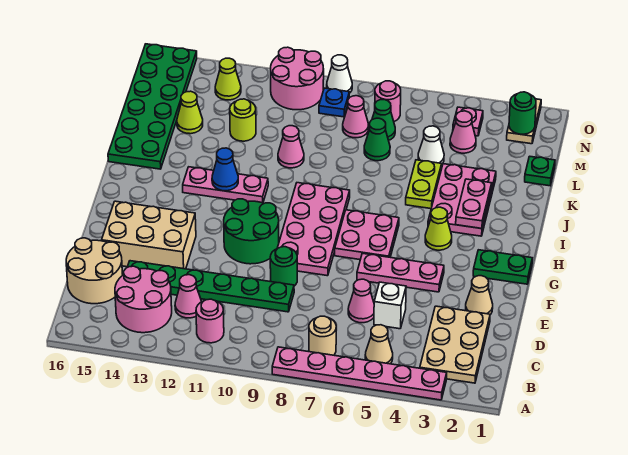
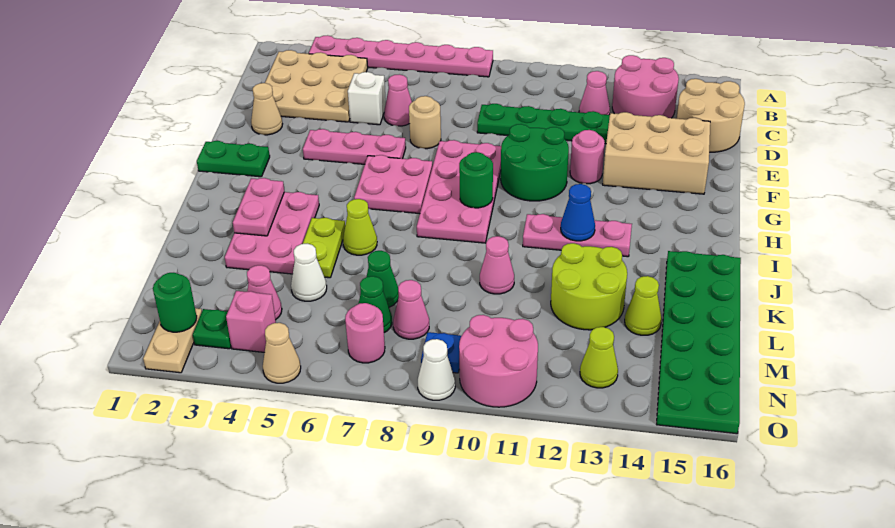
tan 2x3 plate [420,306,490,383] -> tan 3x3 plate [265,50,368,122]
tan 1x1 cone [365,325,393,364] -> tan 1x1 cone moved to [263,323,301,383]
tan 1x1 round brick [309,316,336,355] -> tan 1x1 round brick moved to [409,96,441,149]
pink 1x1 round brick [196,299,224,343] -> pink 1x1 round brick moved to [570,130,605,184]
green 1x1 round brick [270,247,297,286] -> green 1x1 round brick moved to [459,152,493,208]
lime 1x1 cone [425,207,452,250] -> lime 1x1 cone moved to [343,199,377,255]
green 1x1 plate [525,156,555,186] -> green 1x1 plate moved to [193,309,231,349]
lime 1x1 round brick [230,99,256,141] -> lime 2x2 round brick [551,243,627,330]
pink 1x1 plate [453,107,483,136] -> pink 1x1 brick [226,291,276,352]

